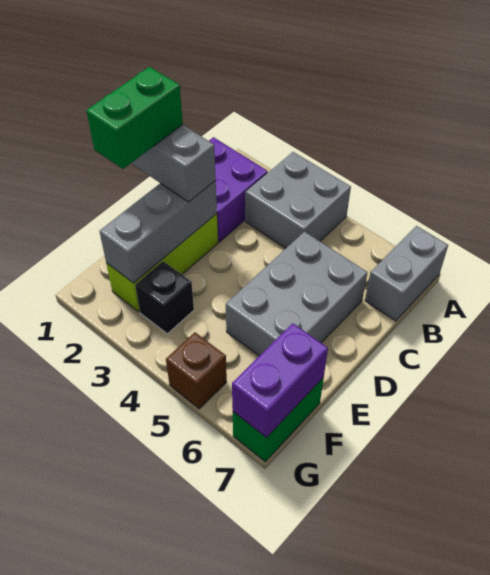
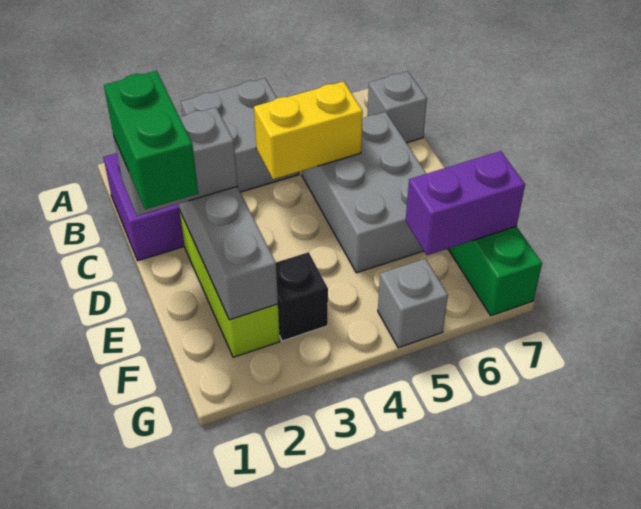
grey 1x2 brick [365,226,448,321] -> grey 1x1 brick [367,72,427,143]
none -> yellow 1x2 brick [254,81,363,179]
purple 1x2 brick [232,323,328,438] -> purple 1x2 brick turned to [406,151,525,255]
brown 1x1 brick [166,332,227,409] -> grey 1x1 brick [378,259,448,348]

